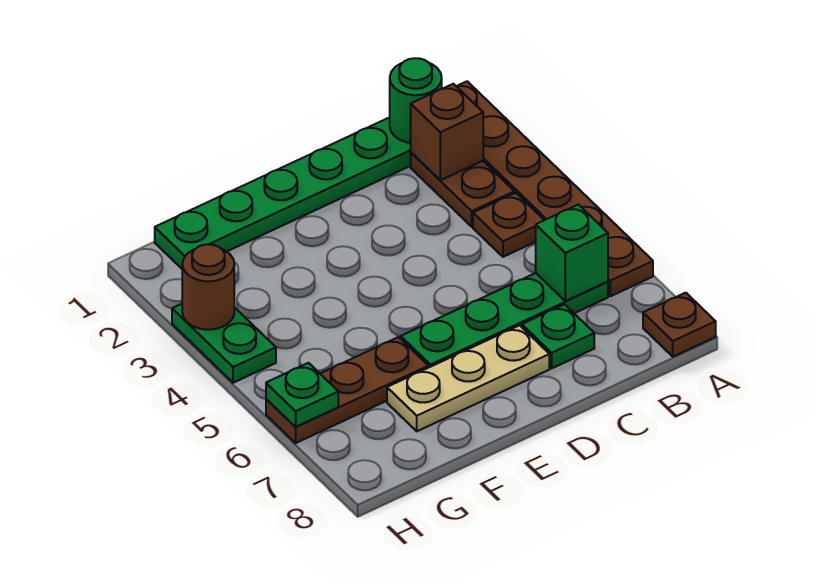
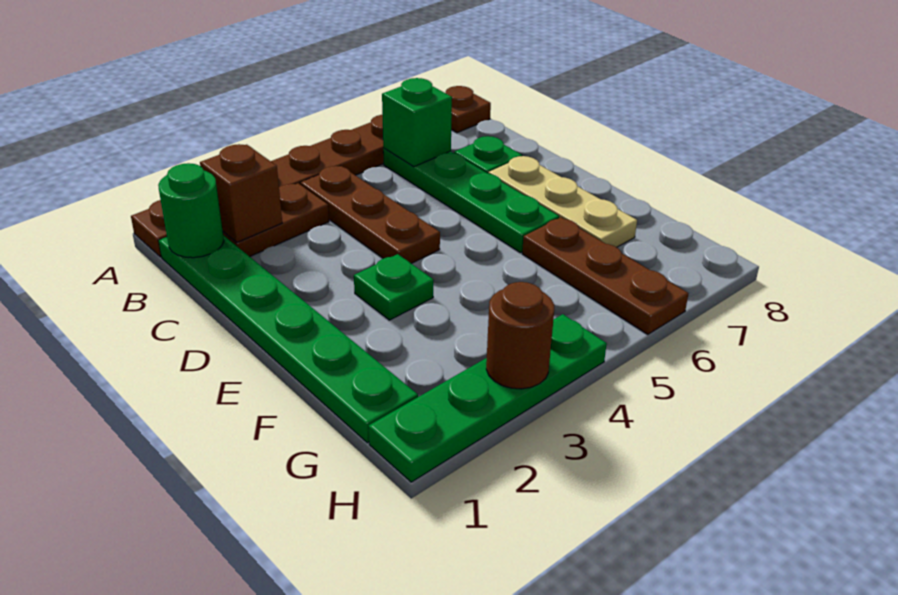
brown 1x1 plate [473,193,544,257] -> brown 1x3 plate [300,166,440,264]
green 1x2 plate [172,304,276,383] -> green 1x4 plate [369,314,607,482]
green 1x1 plate [266,363,338,427] -> green 1x1 plate moved to [354,254,433,320]

